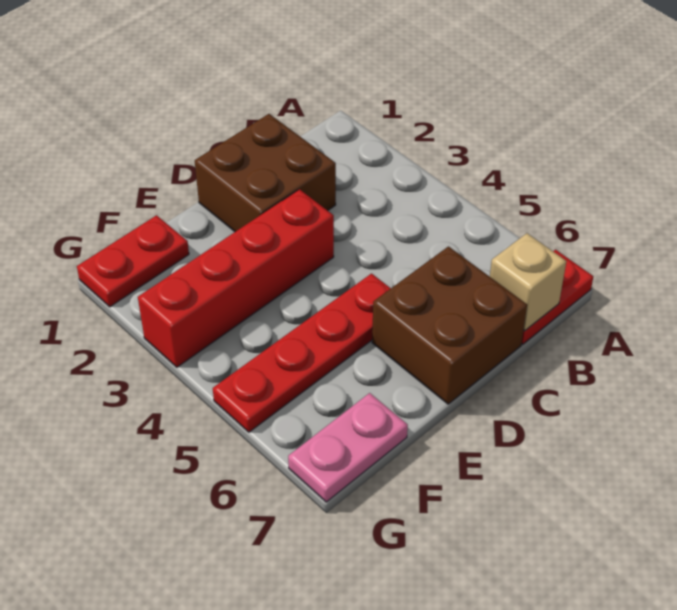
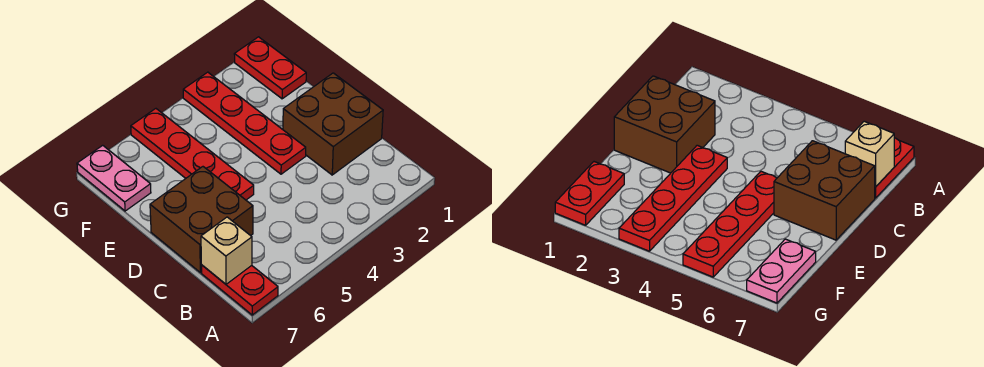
red 1x4 brick [138,189,334,367] -> red 1x4 plate [183,72,306,174]

